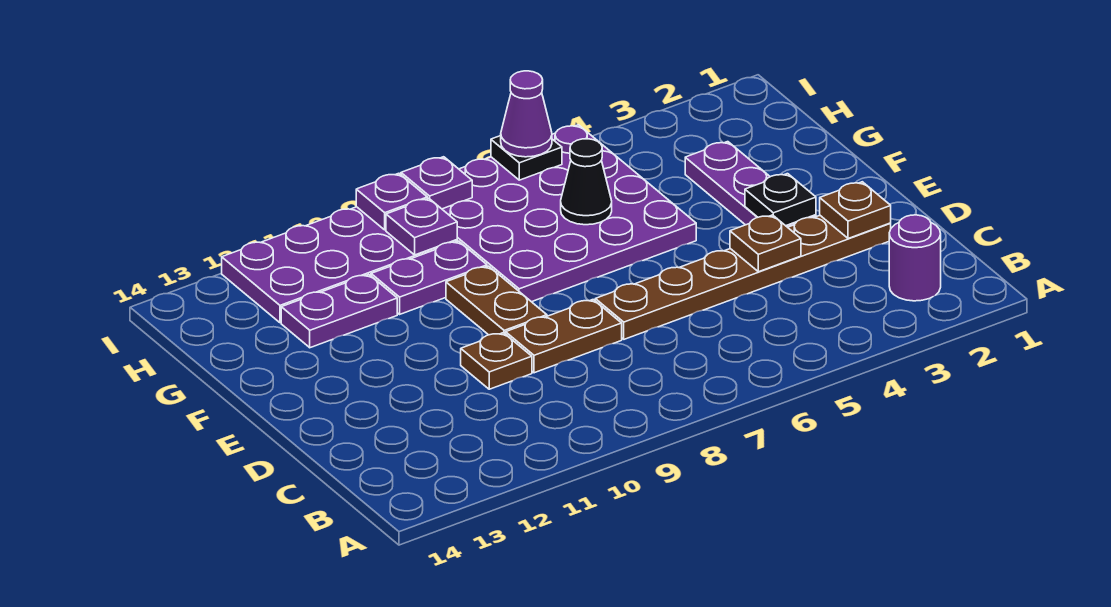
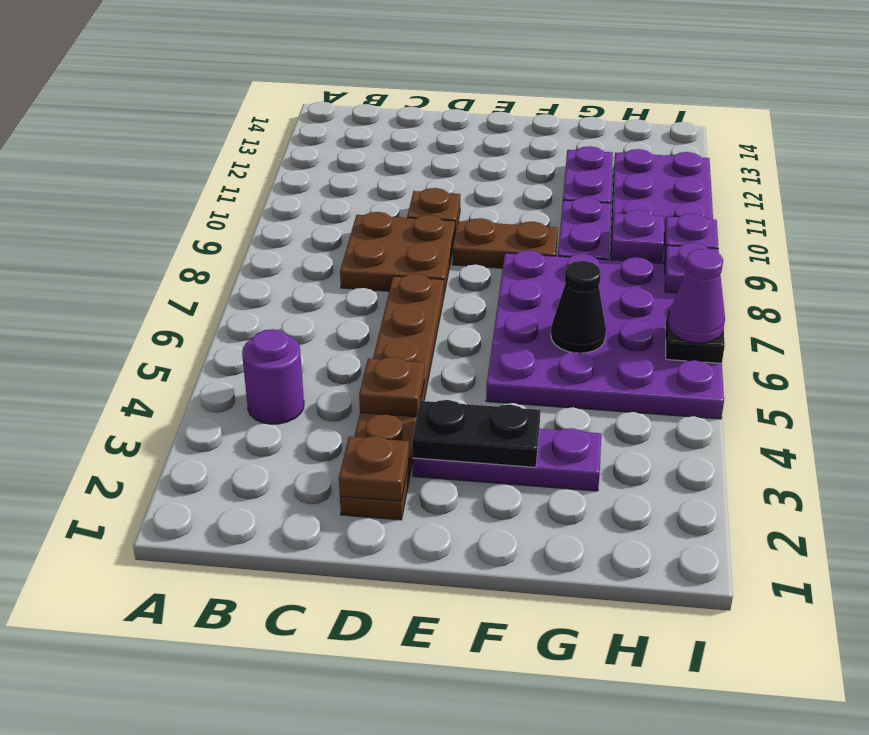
purple 1x1 round brick [889,215,941,301] -> purple 1x1 round brick moved to [242,329,304,424]
brown 1x2 plate [506,300,622,373] -> brown 2x2 plate [340,212,455,293]
black 1x1 plate [745,174,816,226] -> black 1x2 plate [412,400,541,467]

